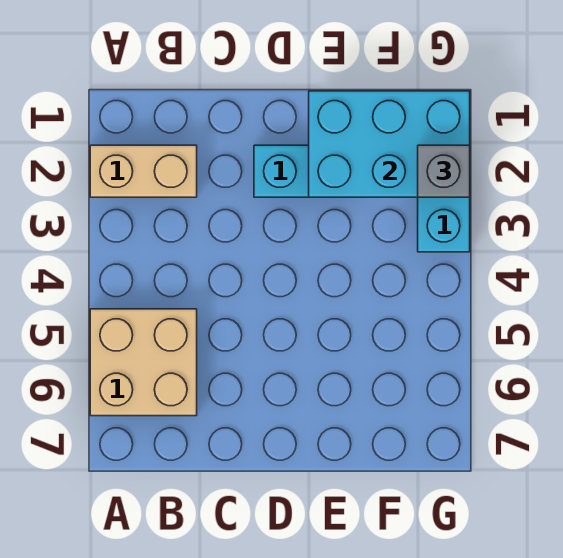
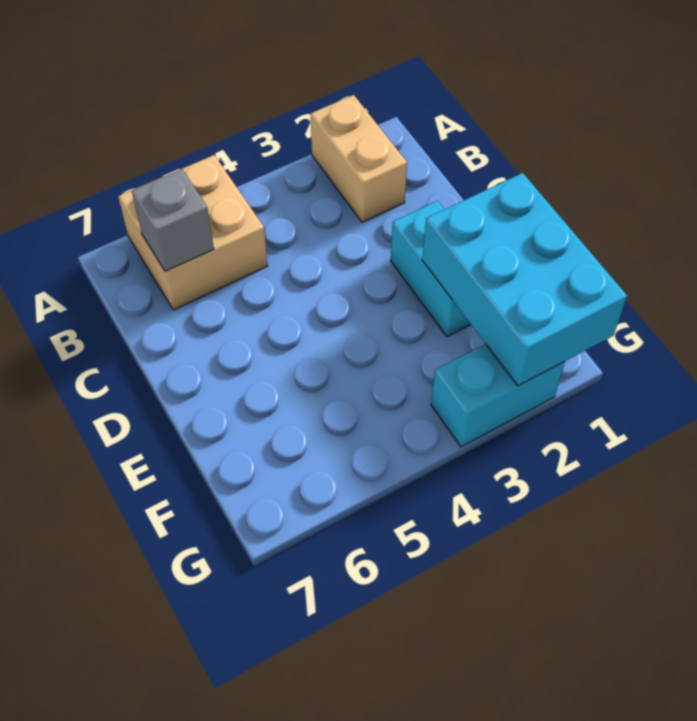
grey 1x1 brick [418,145,470,197] -> grey 1x1 brick moved to [132,169,214,271]

